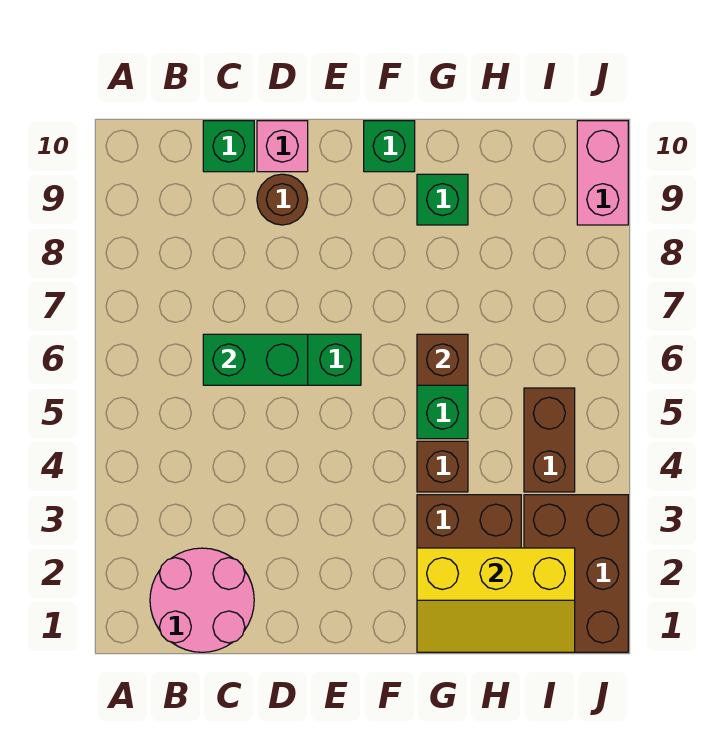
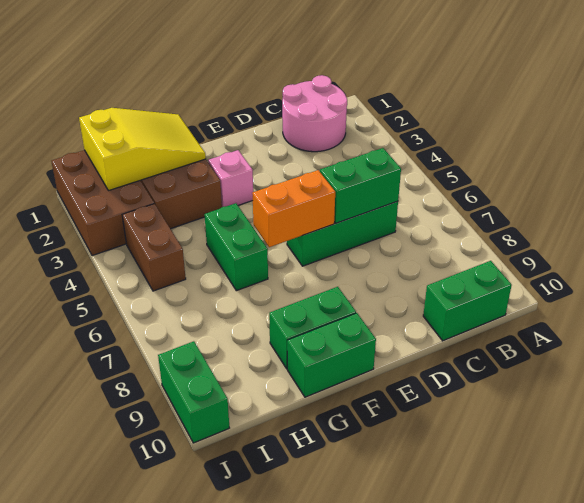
green 1x1 brick [203,121,254,172] -> green 1x2 brick [423,261,512,341]
brown 1x1 round brick [257,174,308,225] -> none
pink 1x1 brick [257,121,308,172] -> pink 1x1 brick moved to [208,150,253,207]
none -> orange 1x2 brick [252,170,335,247]
green 1x1 brick [364,121,415,172] -> green 1x2 brick [287,313,376,397]
yellow 2x3 slope [417,548,575,652] -> yellow 2x3 slope turned to [79,108,206,191]
brown 1x1 brick [417,441,468,492] -> none
brown 1x1 brick [417,334,468,385] -> none
green 1x1 brick [417,174,468,225] -> green 1x2 brick [269,287,356,369]
pink 1x2 brick [577,121,628,225] -> green 1x2 brick [158,341,229,443]

